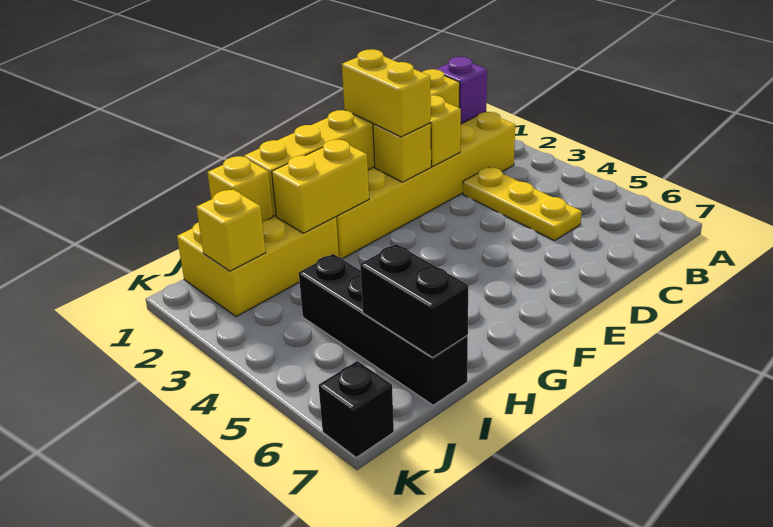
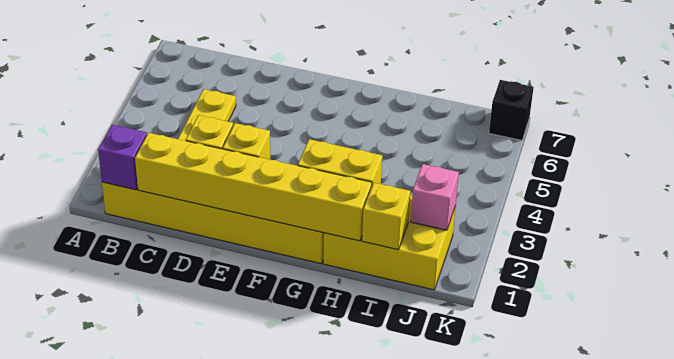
yellow 1x2 brick [342,49,431,137] -> none
black 1x4 brick [299,254,468,405] -> none
black 1x2 brick [360,244,468,357] -> none
yellow 1x1 brick [196,190,266,271] -> pink 1x1 brick [411,164,459,230]

